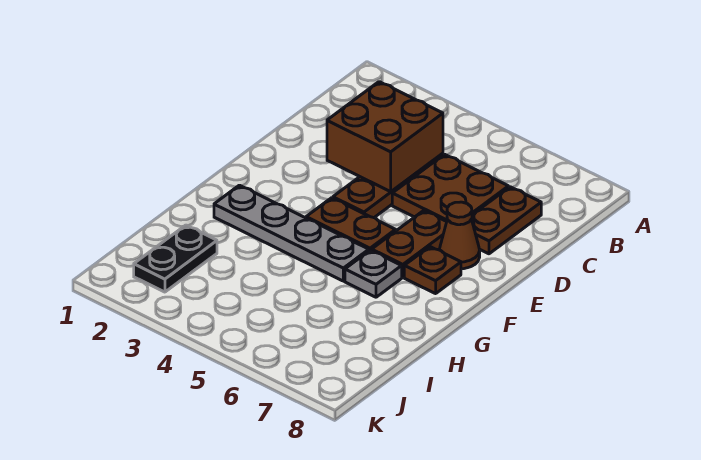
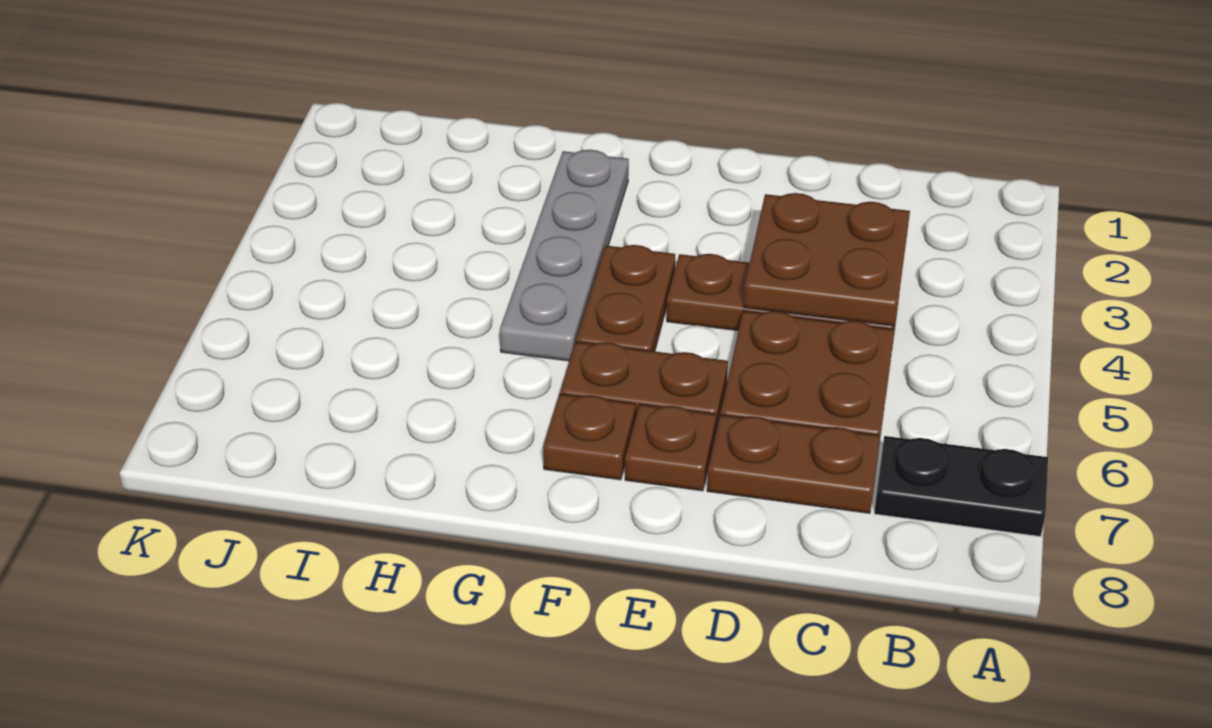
brown 2x2 brick [327,82,443,192] -> brown 2x2 plate [744,193,910,326]
brown 1x1 cone [439,202,480,269] -> brown 1x1 plate [625,404,716,491]
grey 1x1 plate [345,250,402,297] -> none
black 1x2 plate [134,225,217,292] -> black 1x2 plate moved to [874,436,1048,537]

